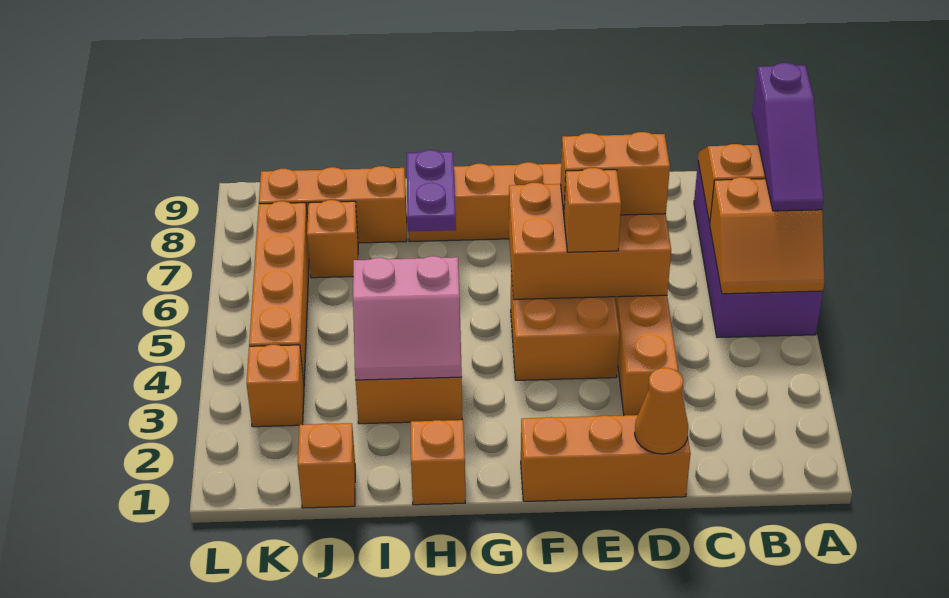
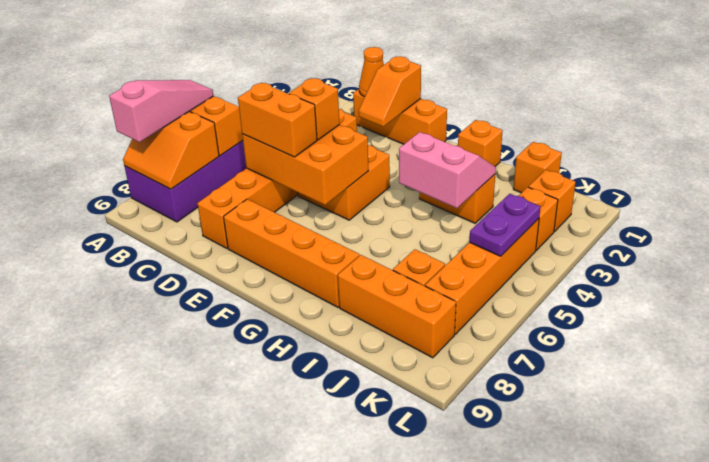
purple 1x3 slope [752,63,824,211] -> pink 1x3 slope [109,80,213,142]
none -> orange 1x2 slope [359,56,421,127]
purple 1x2 plate [407,150,456,231] -> purple 1x2 plate moved to [469,194,540,256]
none -> orange 1x1 brick [528,170,576,232]

